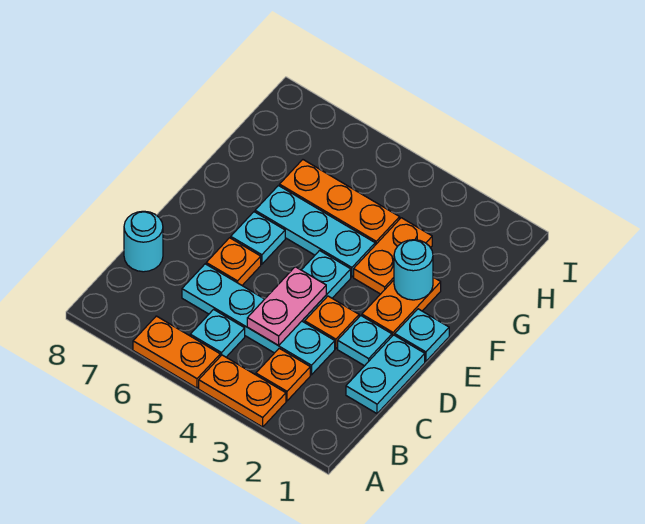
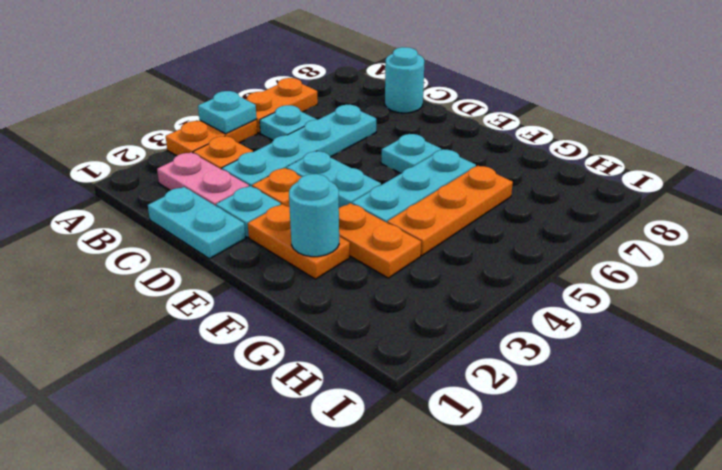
pink 1x2 plate [247,267,326,346] -> pink 1x2 plate moved to [157,152,249,206]
orange 1x1 plate [206,238,261,285] -> none
cyan 1x1 plate [395,309,449,361] -> cyan 1x1 plate moved to [198,91,257,134]

